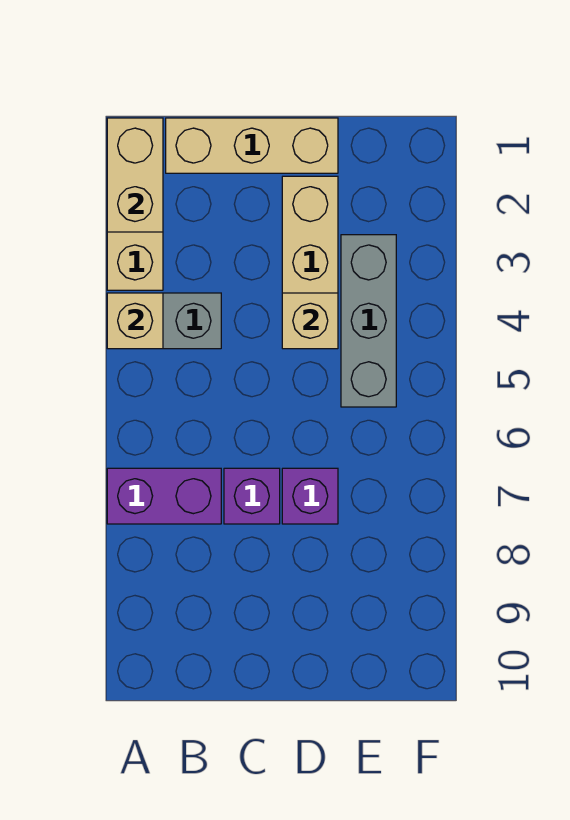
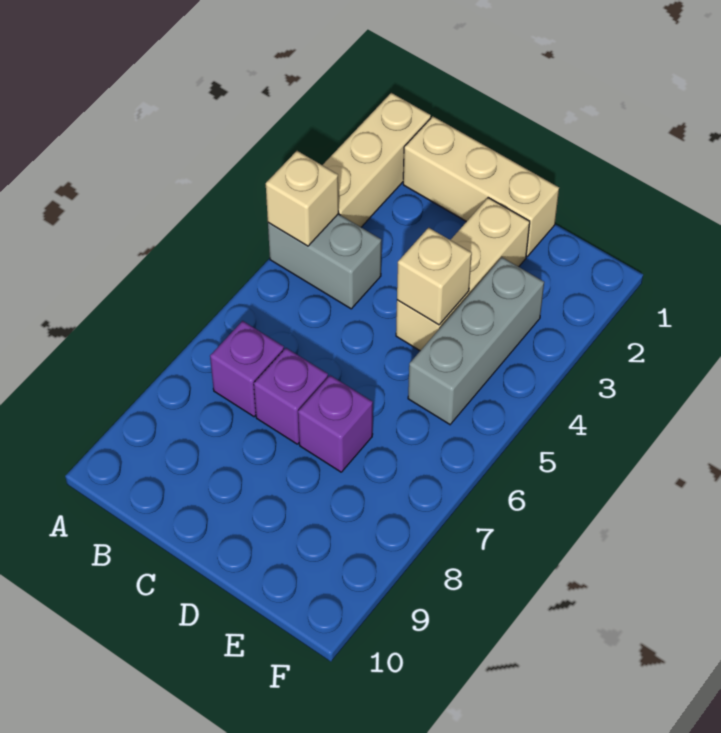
tan 1x2 brick [107,118,163,232] -> none
purple 1x2 brick [107,468,221,524] -> purple 1x1 brick [210,321,284,417]

